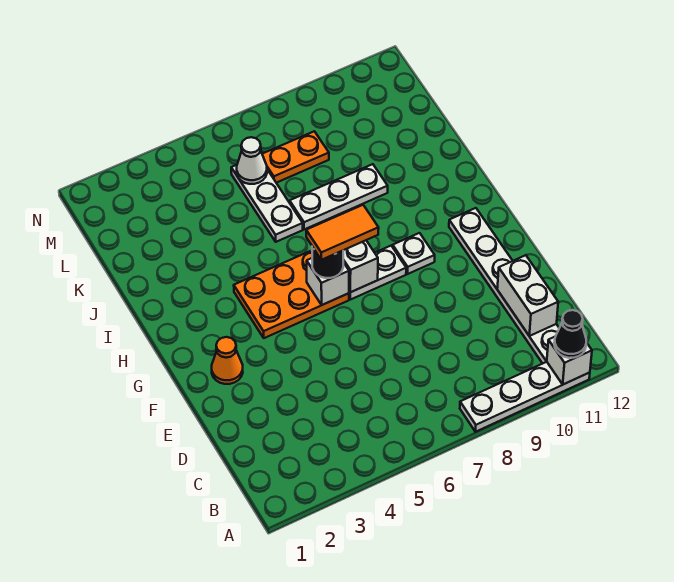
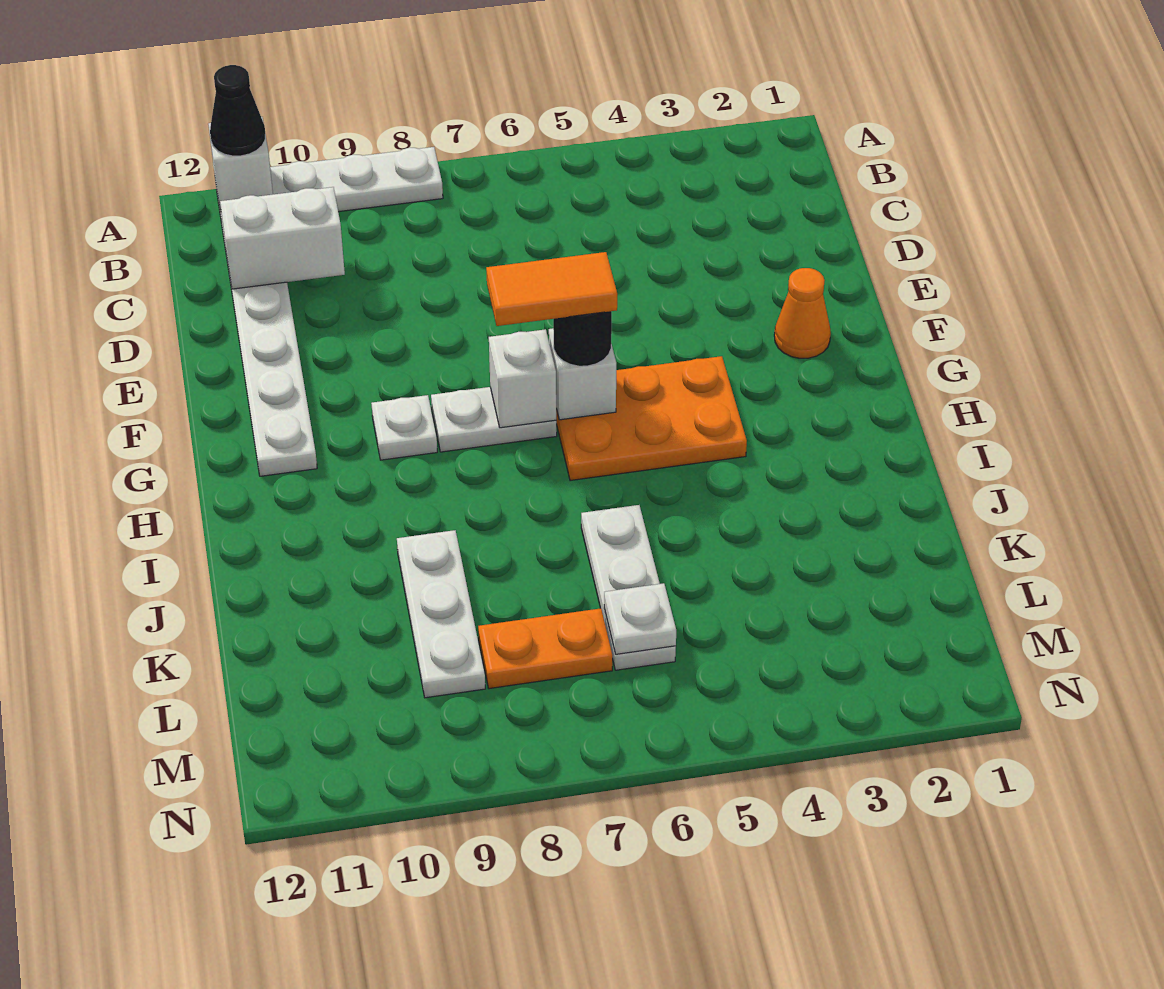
white 1x2 brick [497,255,558,336] -> white 1x2 brick turned to [220,187,345,289]
white 1x3 plate [290,164,388,229] -> white 1x3 plate turned to [397,530,485,698]
white 1x1 cone [237,137,267,184] -> white 1x1 plate [604,583,676,654]

